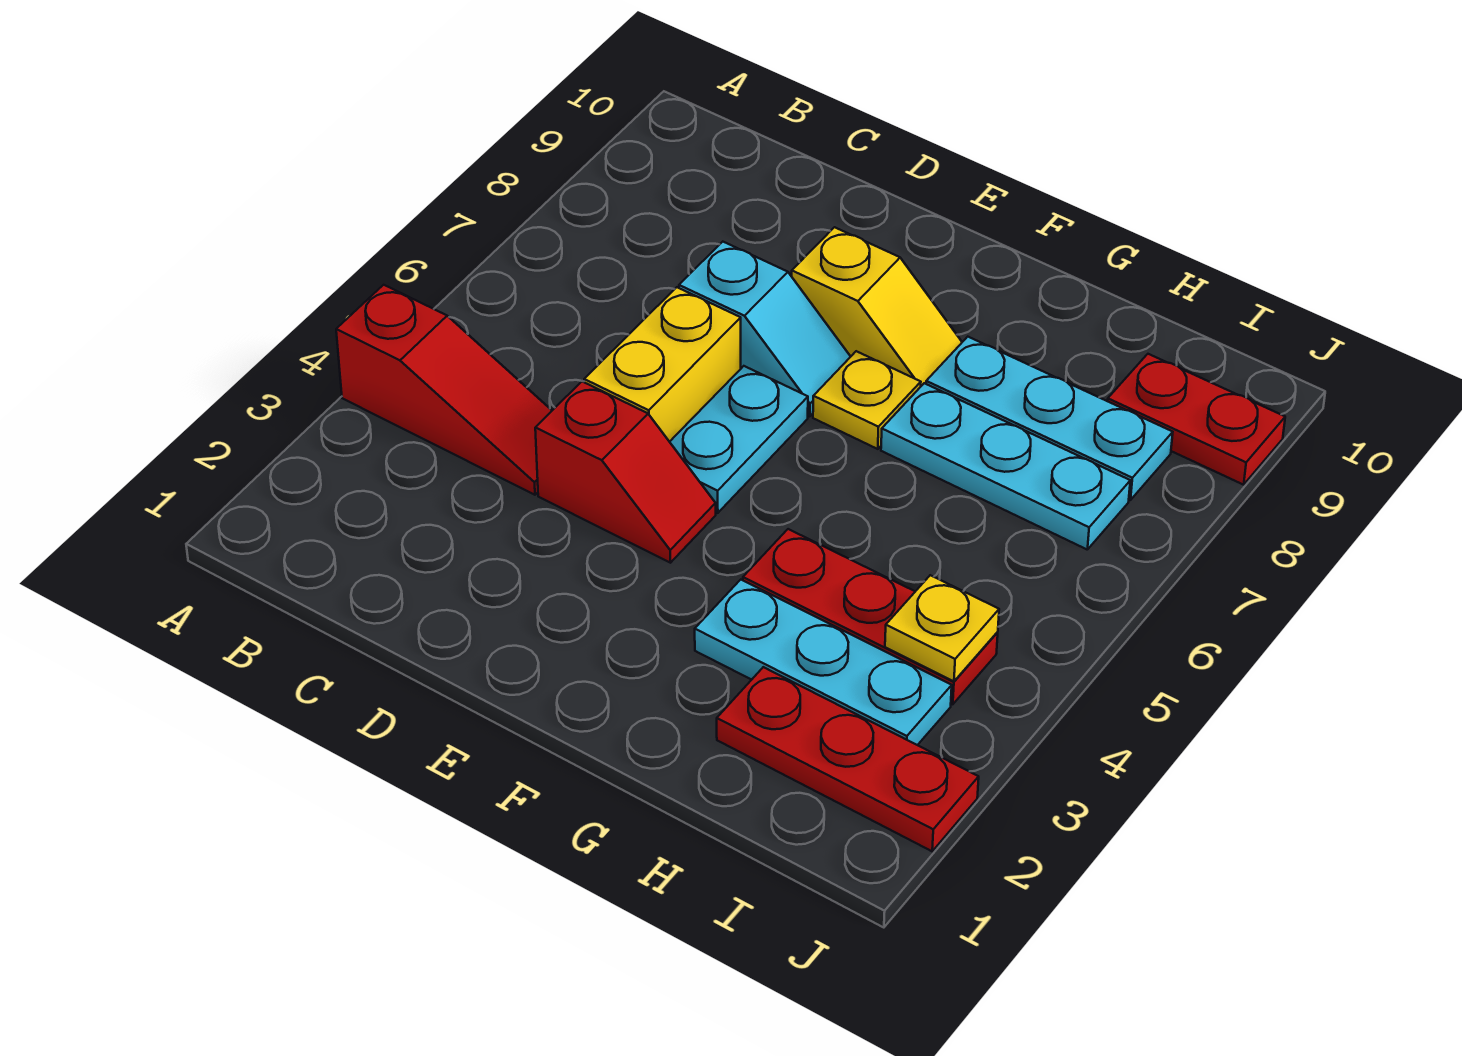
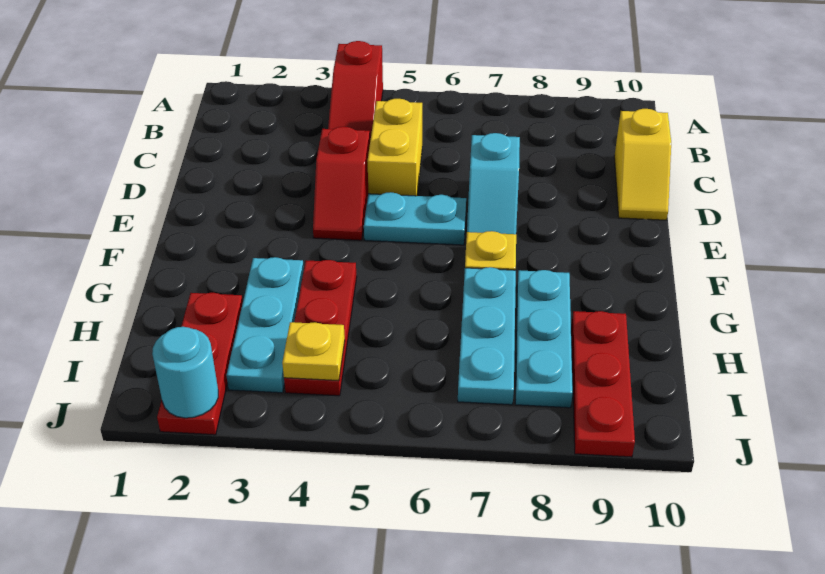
yellow 1x2 brick [584,287,741,442] -> yellow 1x2 brick turned to [367,99,422,196]
yellow 1x2 slope [792,227,962,386] -> yellow 1x2 slope moved to [614,109,671,220]
red 1x2 plate [1108,354,1285,485] -> red 1x3 plate [571,311,635,457]
none -> cyan 1x1 round brick [152,327,218,418]

